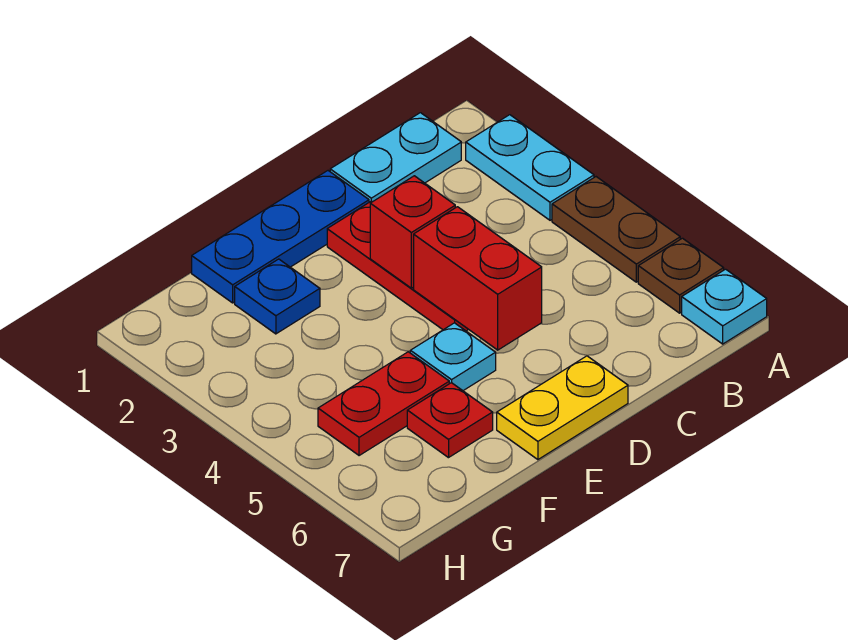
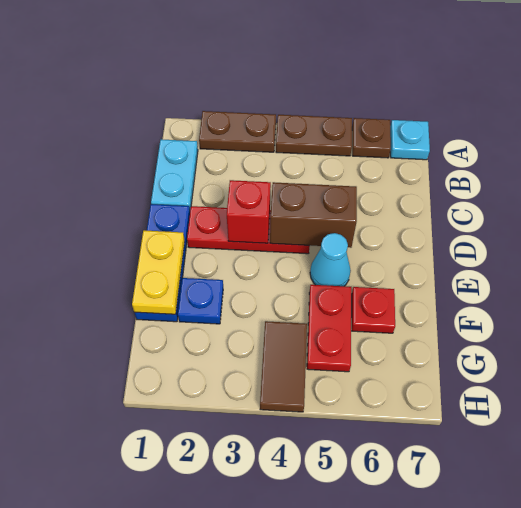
cyan 1x2 plate [466,115,594,220] -> brown 1x2 plate [199,111,276,152]
red 1x2 brick [414,207,542,350] -> brown 1x2 brick [270,182,357,248]
yellow 1x2 plate [497,356,628,460] -> yellow 1x2 plate moved to [132,230,185,314]
cyan 1x1 plate [410,323,496,391] -> cyan 1x1 cone [310,233,351,286]
none -> brown 1x2 tile [260,321,307,412]

